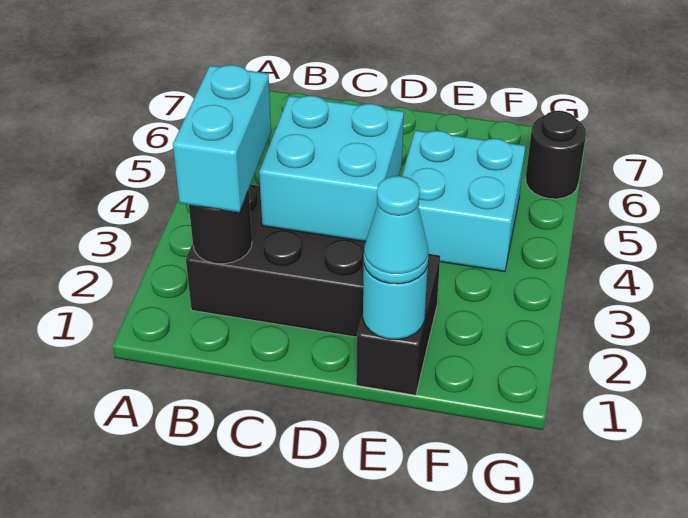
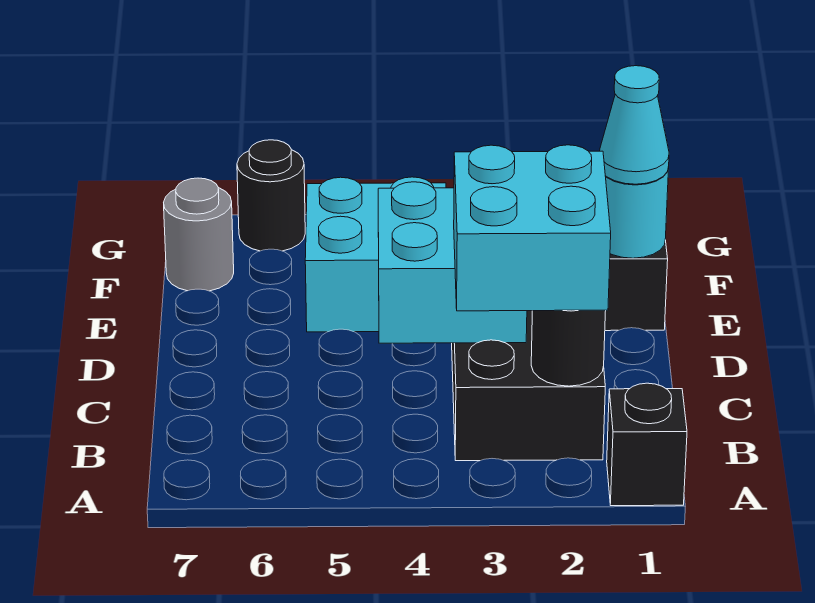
none -> black 1x1 brick [607,383,687,506]
cyan 1x2 brick [173,65,271,212] -> cyan 2x2 brick [454,145,611,311]
none -> grey 1x1 round brick [164,178,234,291]

